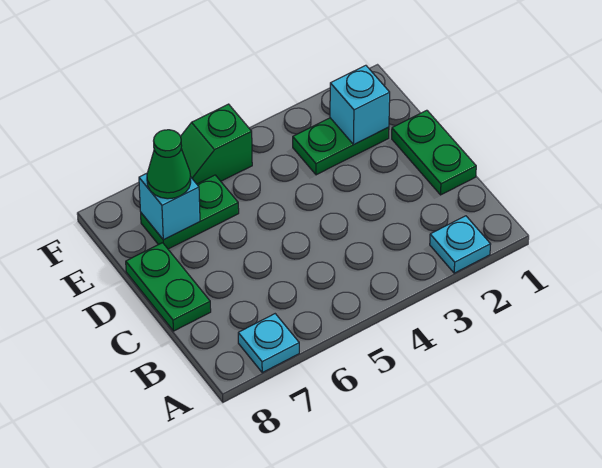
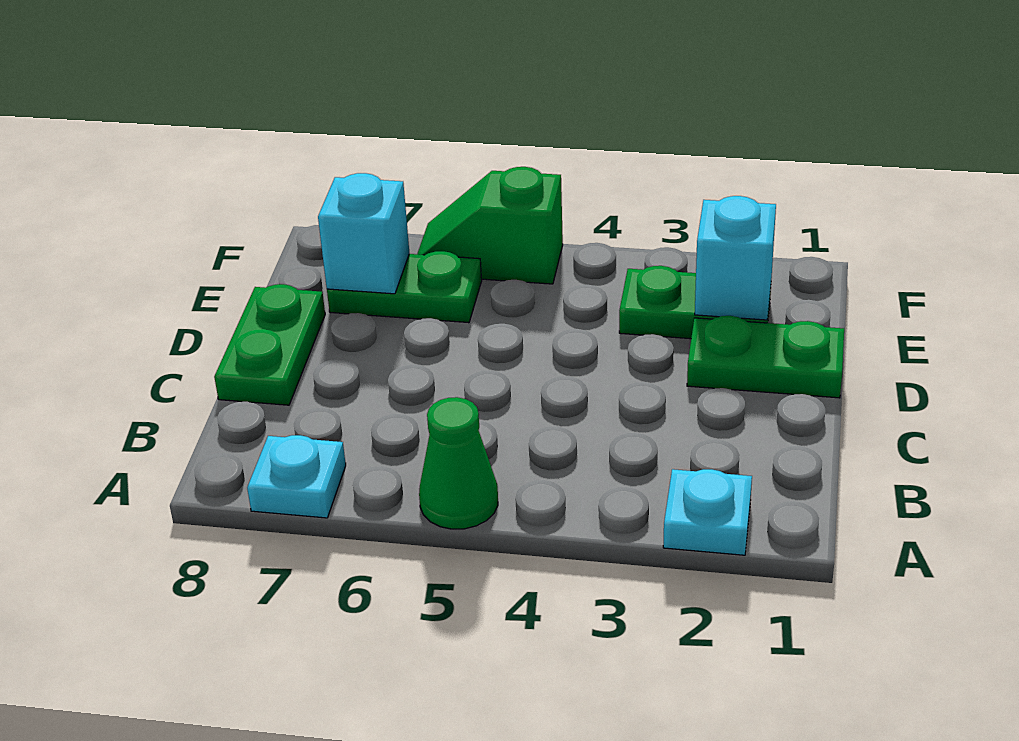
green 1x2 plate [392,110,476,195] -> green 1x2 plate turned to [687,316,844,398]
green 1x1 cone [147,130,191,199] -> green 1x1 cone moved to [419,397,498,529]

